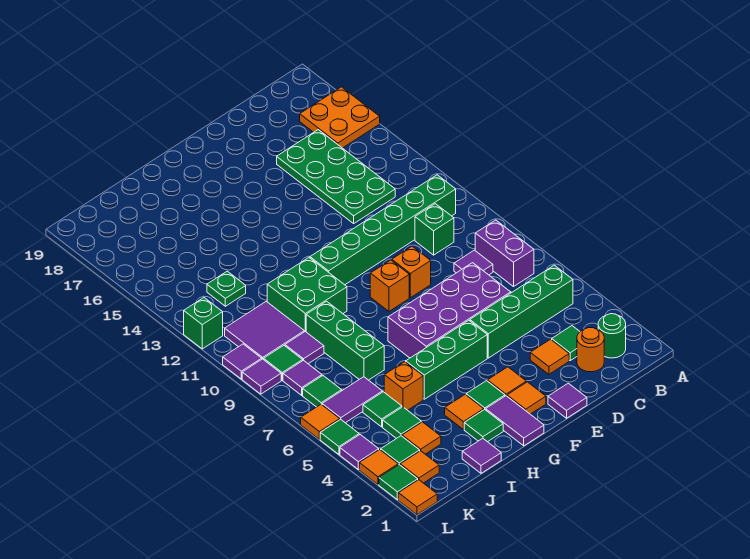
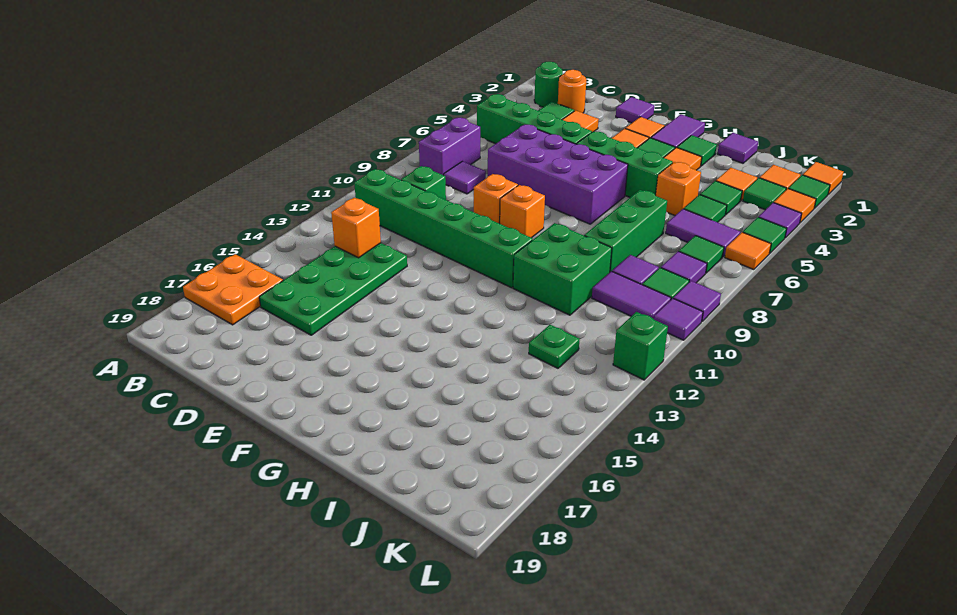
none -> orange 1x1 brick [331,198,381,258]
purple 2x2 tile [225,301,304,360] -> purple 1x2 tile [592,271,671,319]

